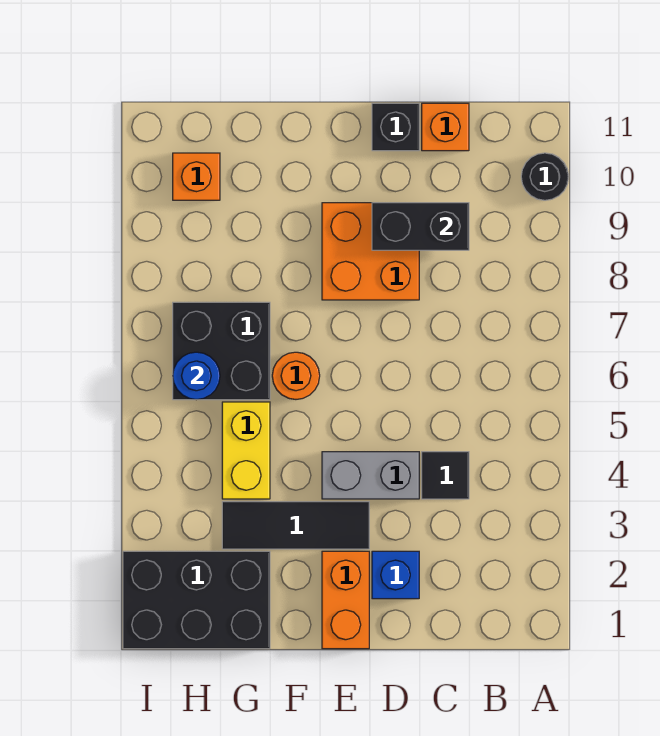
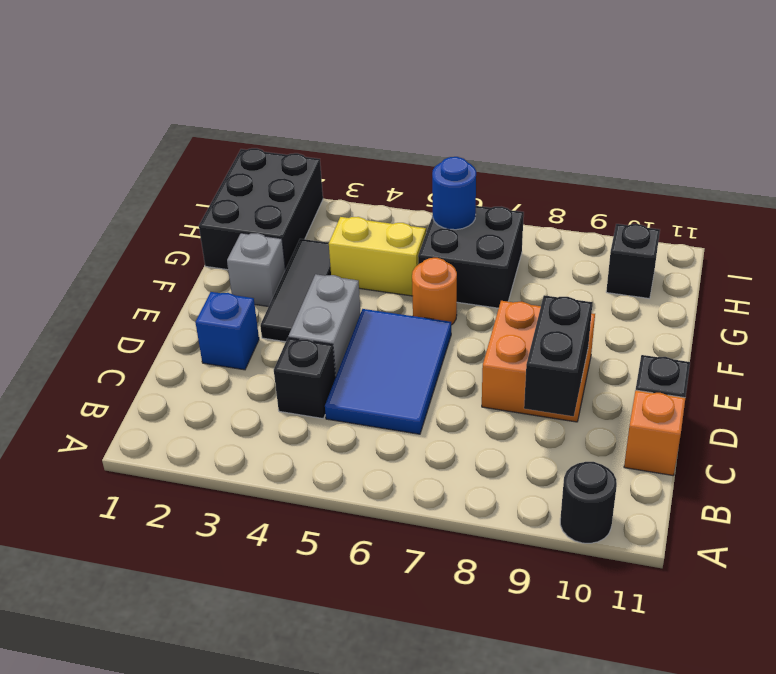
black 1x1 tile [422,452,469,499] -> black 1x1 brick [274,338,336,419]
none -> blue 2x3 tile [325,309,451,434]
orange 1x2 brick [322,551,369,649] -> none
none -> grey 1x1 brick [227,233,285,307]
orange 1x1 brick [173,153,220,200] -> black 1x1 brick [606,224,660,299]

